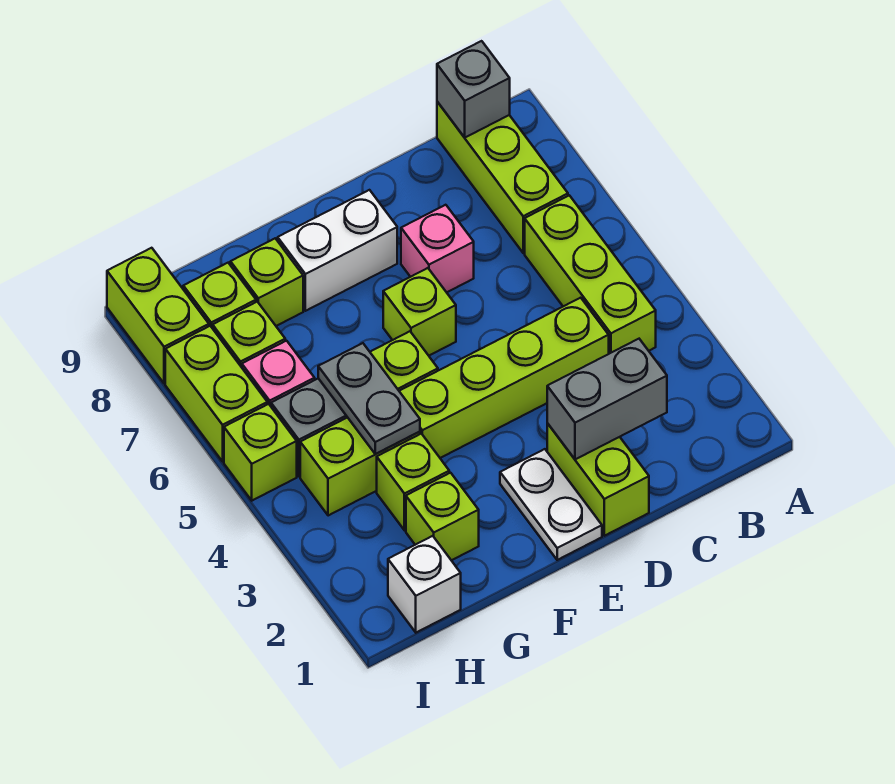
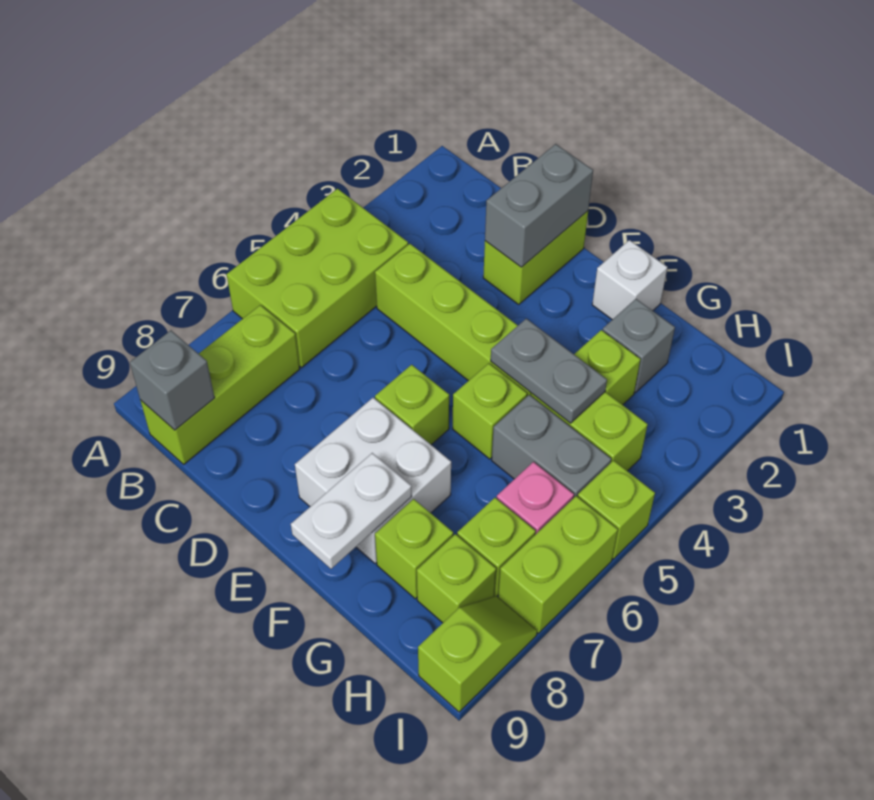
lime 1x3 brick [525,195,656,354] -> lime 2x3 brick [227,189,408,368]
grey 1x2 brick [547,339,667,459] -> grey 1x2 brick turned to [485,144,593,267]
pink 1x1 brick [401,205,474,292] -> none
white 1x2 plate [500,449,602,560] -> white 1x2 plate moved to [291,453,412,569]
white 1x2 brick [278,190,397,311] -> white 2x2 brick [295,398,451,563]
lime 1x1 brick [406,473,479,560] -> grey 1x1 brick [603,299,675,393]
grey 1x2 plate [318,343,420,454] -> grey 1x2 plate turned to [491,319,607,423]
white 1x1 brick [388,536,461,633] -> white 1x1 brick moved to [592,240,667,320]
lime 1x2 brick [107,248,209,384] -> lime 1x2 slope [418,596,537,712]

